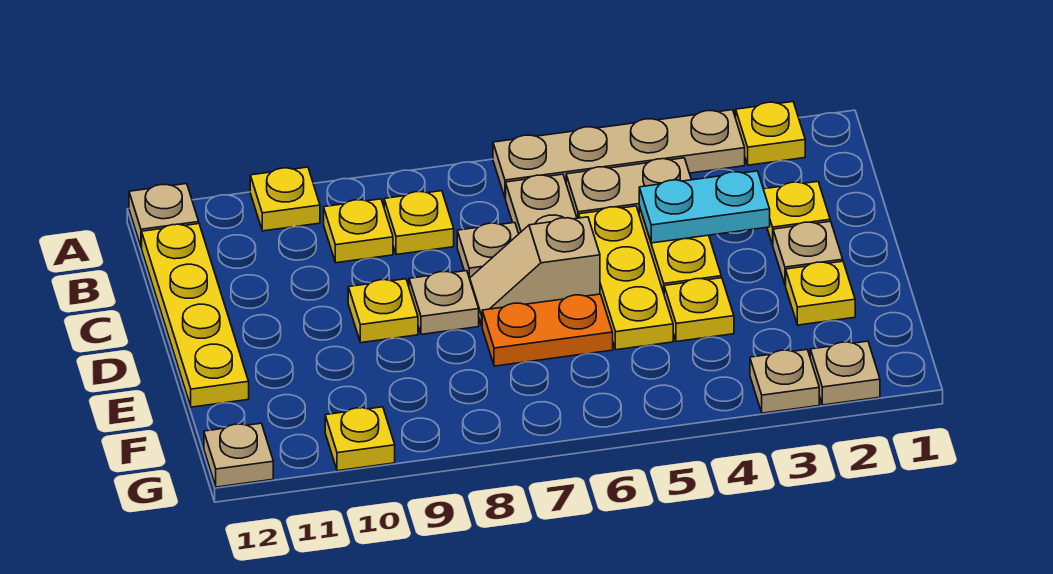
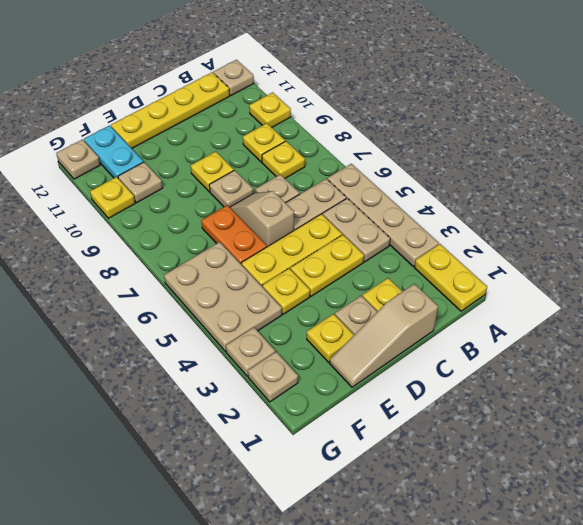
yellow 1x1 plate [736,102,805,165] -> yellow 1x2 plate [414,244,487,311]
none -> tan 1x3 slope [329,284,438,387]
cyan 1x2 plate [639,171,770,243] -> cyan 1x2 plate moved to [84,126,143,178]
none -> tan 2x3 plate [164,242,282,351]
none -> tan 1x1 plate [118,162,162,203]

